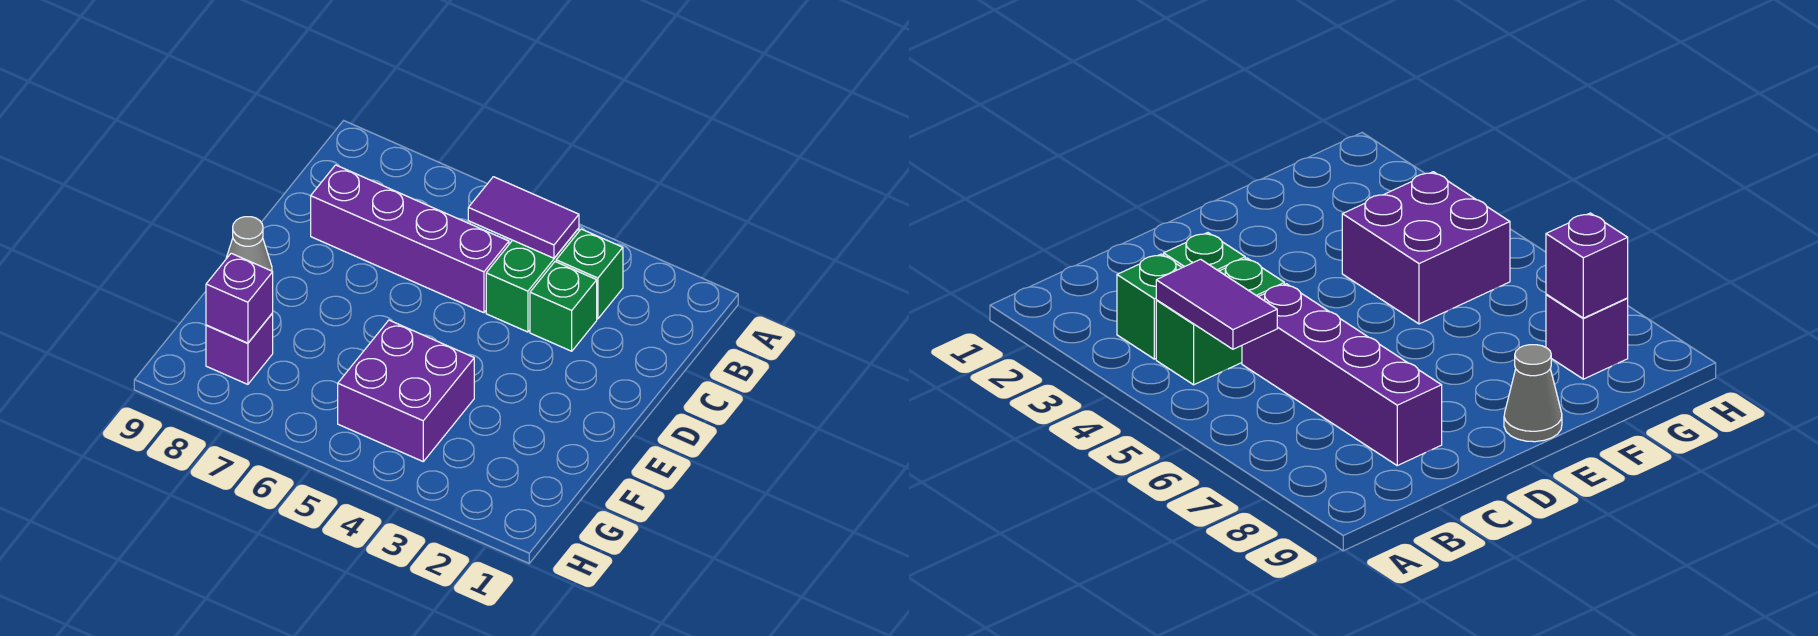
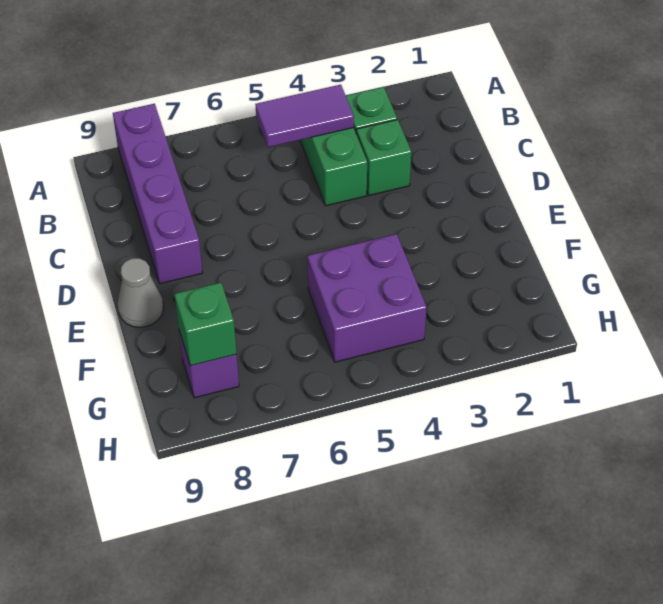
purple 1x4 brick [311,165,509,313] -> purple 1x4 brick turned to [113,104,202,284]
purple 1x1 brick [206,253,273,343] -> green 1x1 brick [175,282,236,366]

